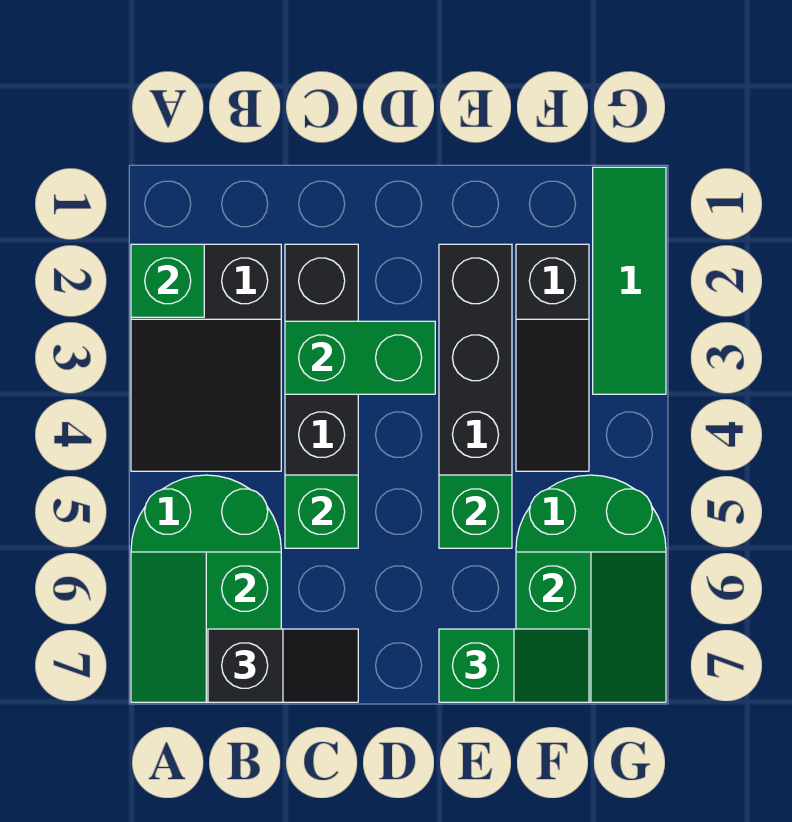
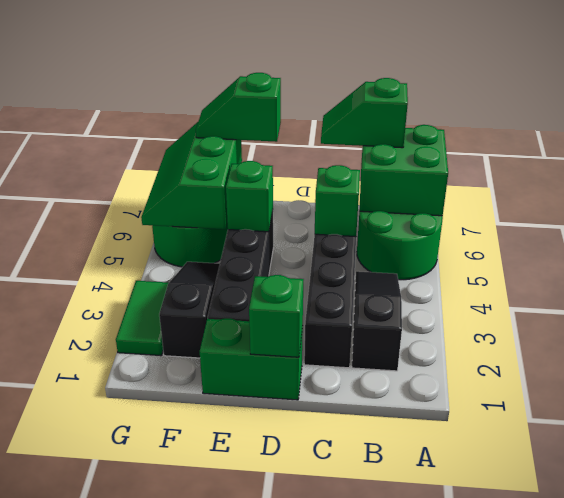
black 2x3 slope [131,244,281,471] -> black 1x3 slope [352,271,402,371]
green 1x1 brick [131,244,204,317] -> green 1x1 brick moved to [249,275,304,357]
green 2x2 slope [131,552,281,702] -> green 2x2 brick [359,125,448,216]
black 1x2 slope [208,629,358,702] -> green 1x2 slope [321,78,408,148]
green 1x2 brick [285,321,435,394] -> green 1x2 brick moved to [200,318,303,400]
green 2x2 slope [516,552,666,702] -> green 2x3 slope [141,122,242,229]
green 1x3 tile [593,167,666,394] -> green 1x2 tile [116,281,169,356]

